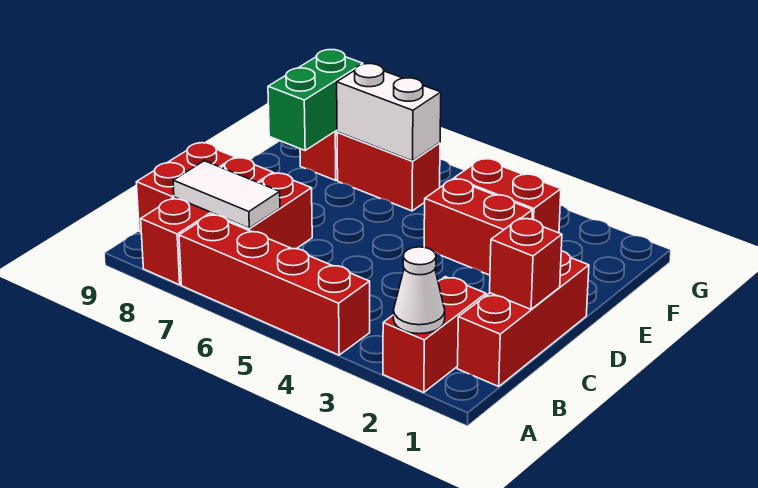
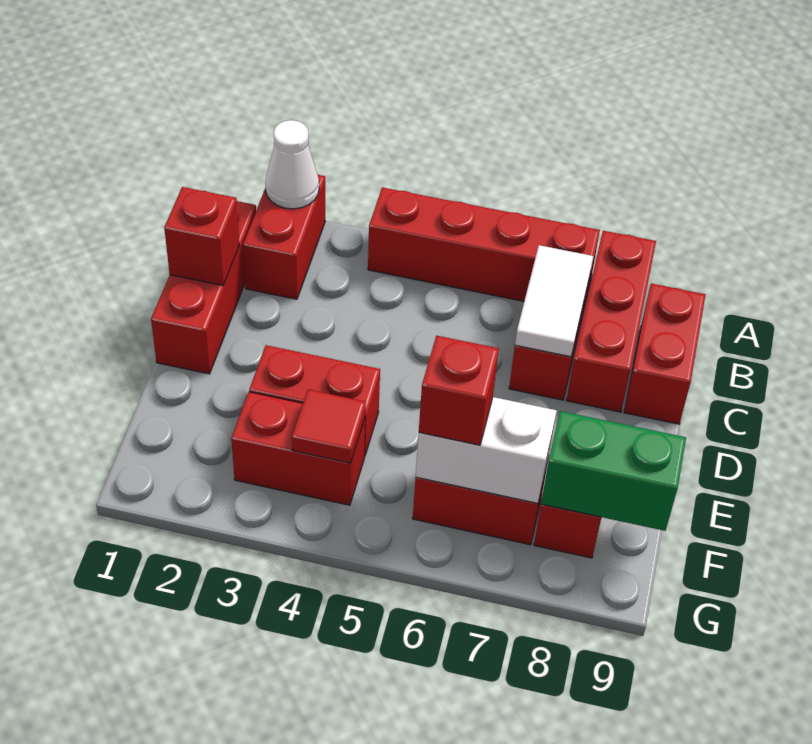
white 1x2 tile [173,161,280,228] -> white 1x2 tile turned to [515,245,593,357]
green 1x2 brick [268,50,363,150] -> green 1x2 brick turned to [541,411,686,531]
none -> red 1x1 tile [292,389,366,463]
none -> red 1x1 brick [419,336,499,445]

